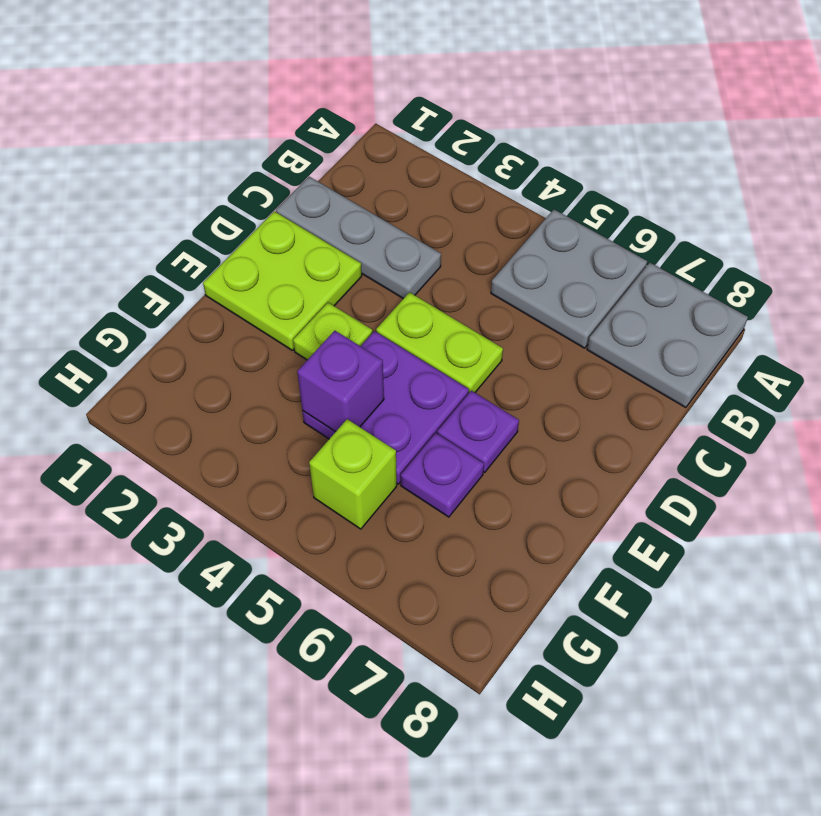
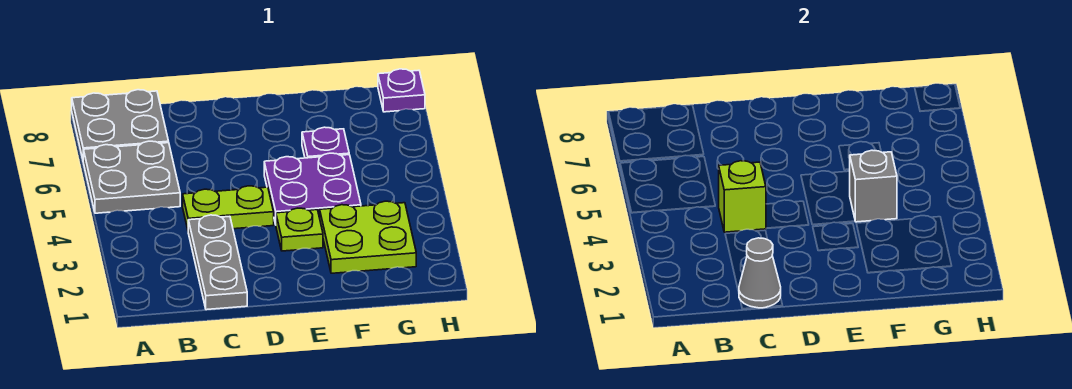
none -> grey 1x1 cone [739,238,781,308]
lime 2x2 plate [203,211,362,350] -> lime 2x2 plate moved to [320,201,416,273]
lime 1x2 plate [376,292,503,393] -> lime 1x2 plate turned to [183,186,274,229]
purple 1x1 plate [437,391,519,472] -> purple 1x1 plate moved to [378,69,425,112]
purple 1x1 brick [297,331,384,432] -> grey 1x1 brick [849,150,897,222]
lime 1x1 brick [309,419,397,529] -> lime 1x1 brick moved to [719,161,766,232]

